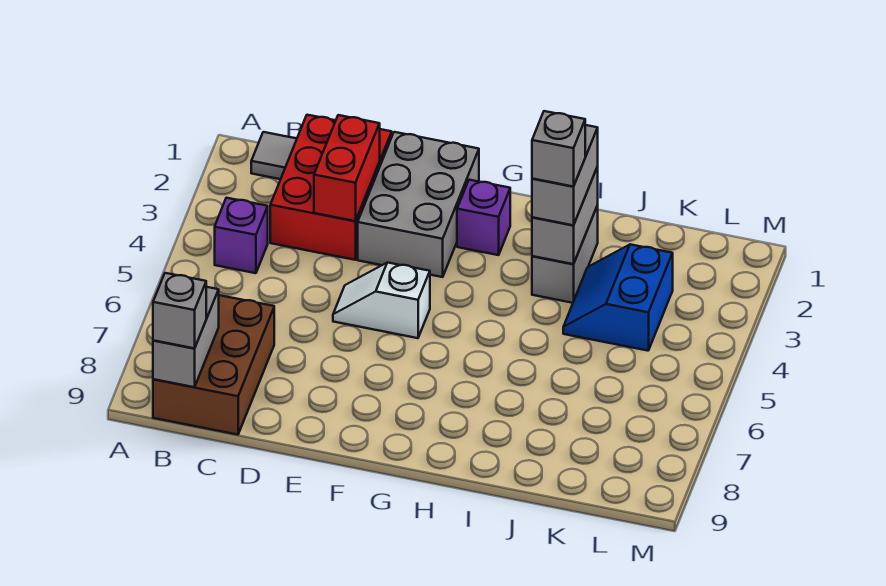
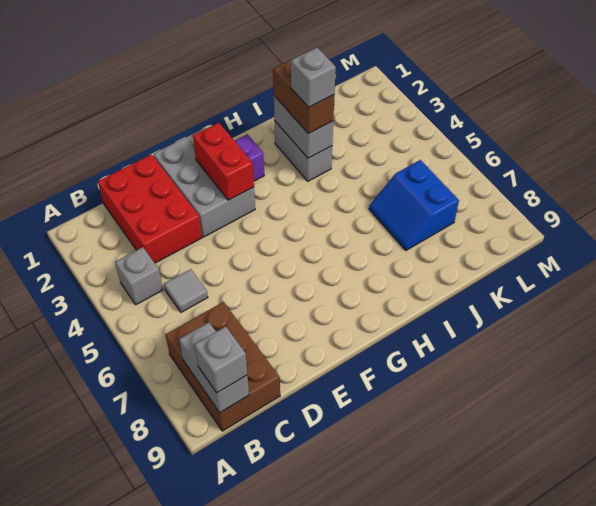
grey 1x1 tile [251,132,297,179] -> grey 1x1 tile moved to [164,269,208,312]
purple 1x1 brick [215,198,268,273] -> grey 1x1 brick [115,247,163,305]
red 1x2 brick [314,115,380,221] -> red 1x2 brick moved to [193,123,254,200]
white 1x2 slope [333,263,430,338] -> none
grey 1x2 brick [532,125,598,225] -> brown 1x2 brick [273,60,334,134]
blue 2x2 slope [563,244,673,351] -> blue 2x2 slope moved to [369,160,459,250]

